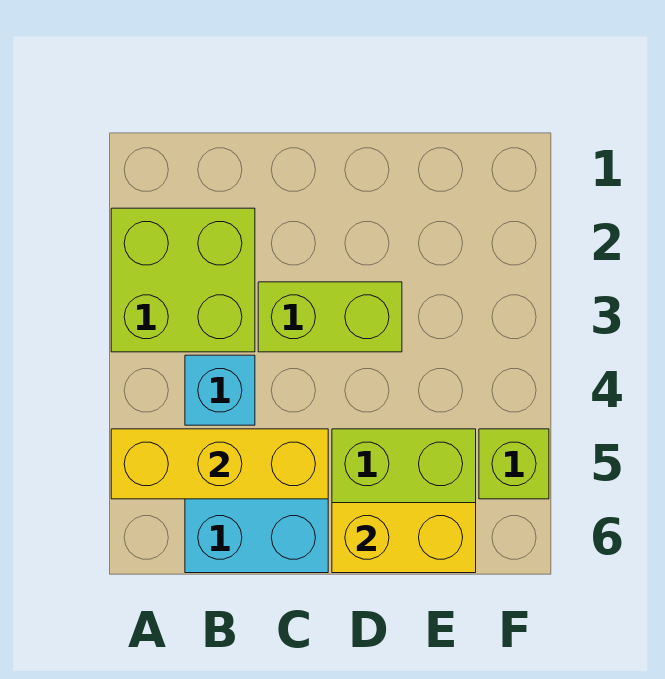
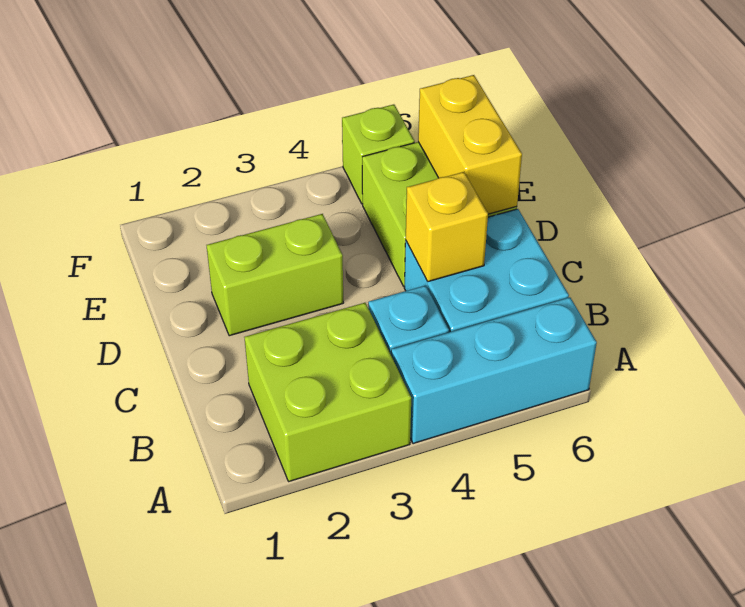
none -> cyan 1x3 brick [391,297,597,444]
yellow 1x3 brick [111,429,328,499] -> yellow 1x1 brick [406,172,488,282]
lime 1x2 brick [258,282,402,352] -> lime 1x2 brick turned to [207,214,344,336]

